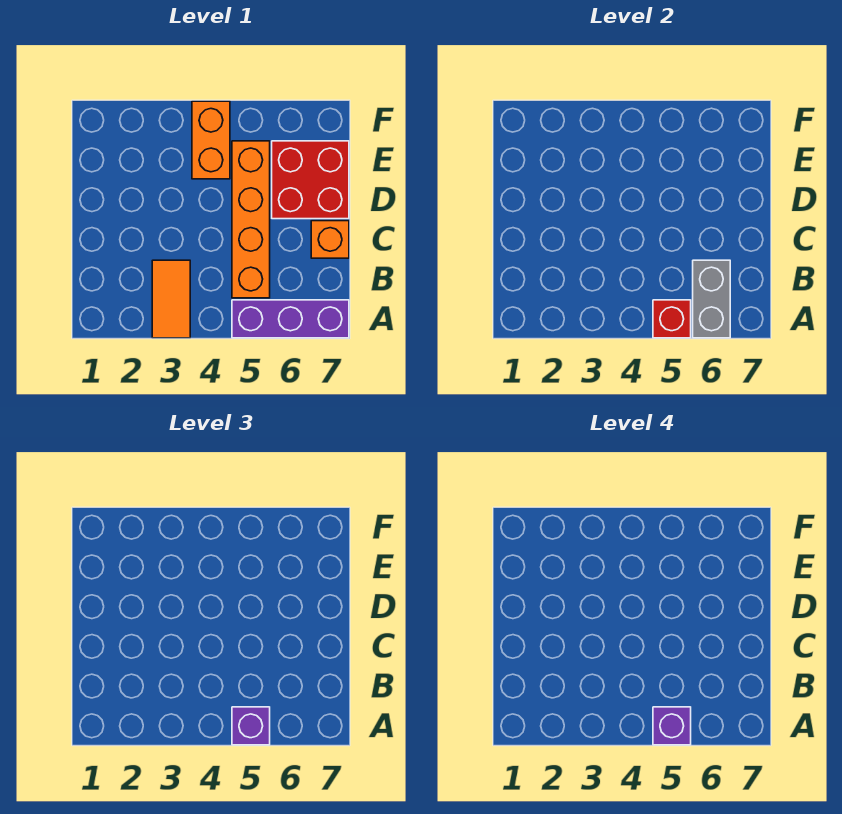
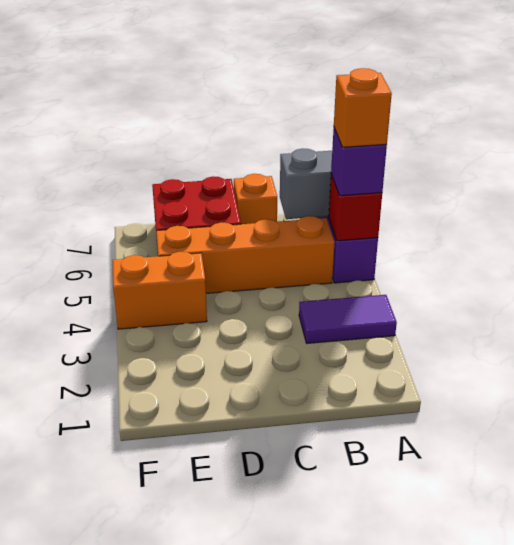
orange 1x2 tile [152,260,190,338] -> purple 1x2 tile [299,295,397,343]
purple 1x1 brick [653,707,691,745] -> orange 1x1 brick [334,68,392,147]

